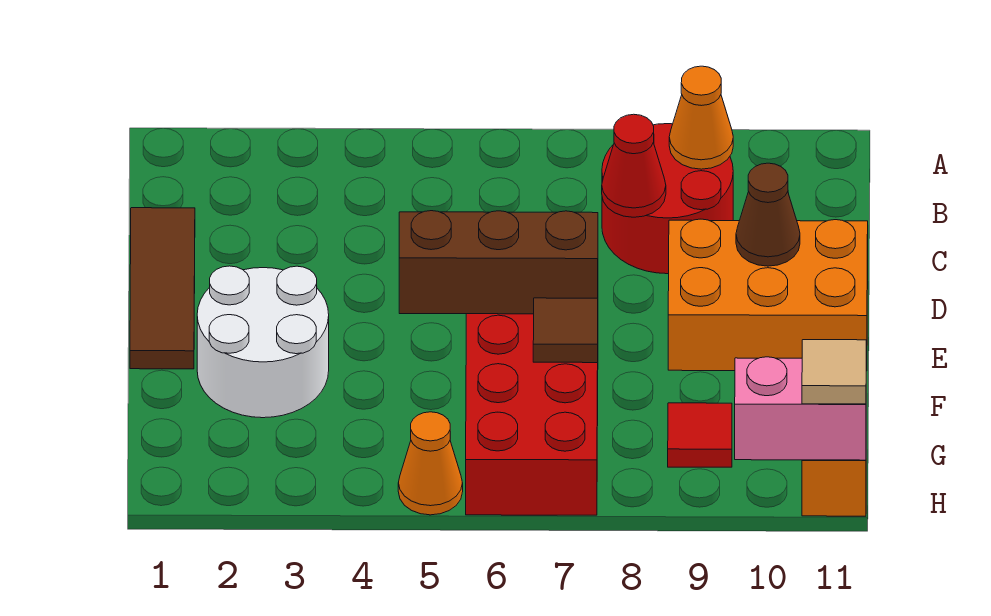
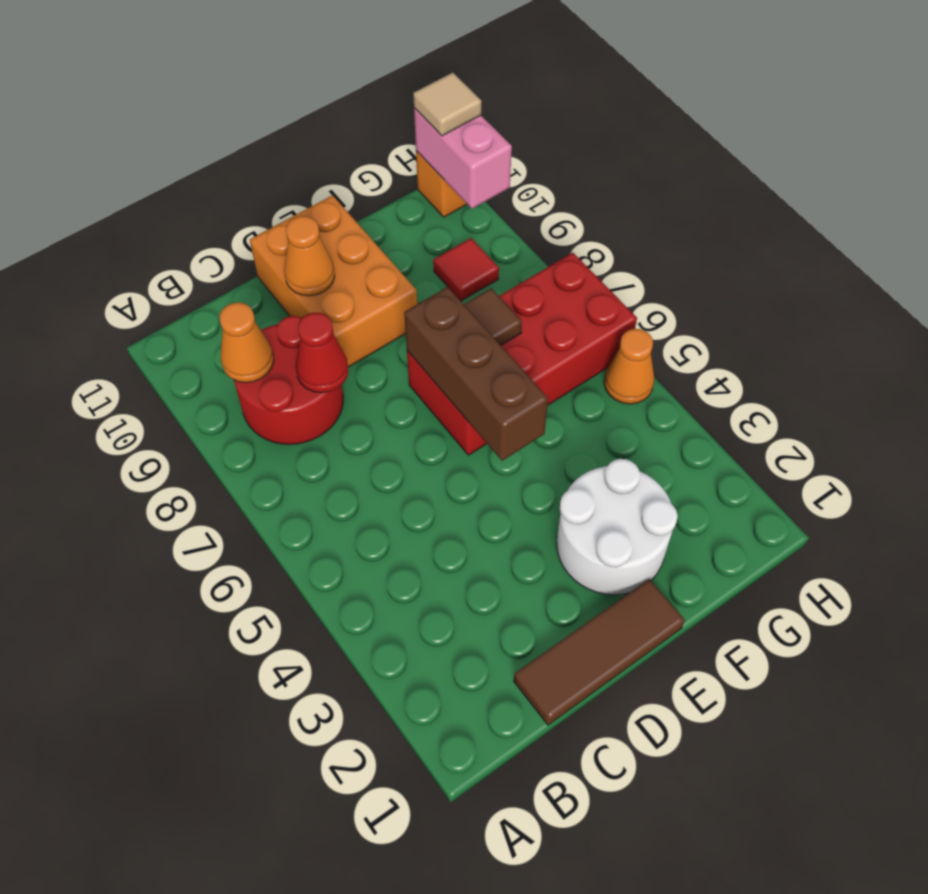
brown 1x1 cone [736,163,800,266] -> orange 1x1 cone [284,216,335,296]

